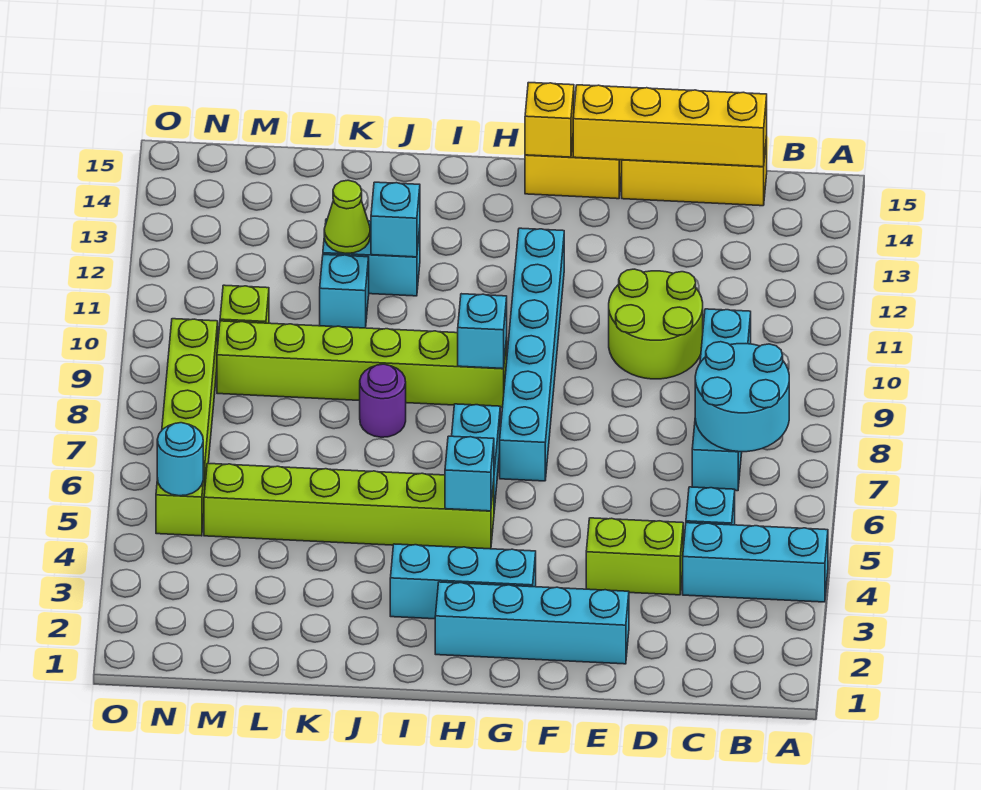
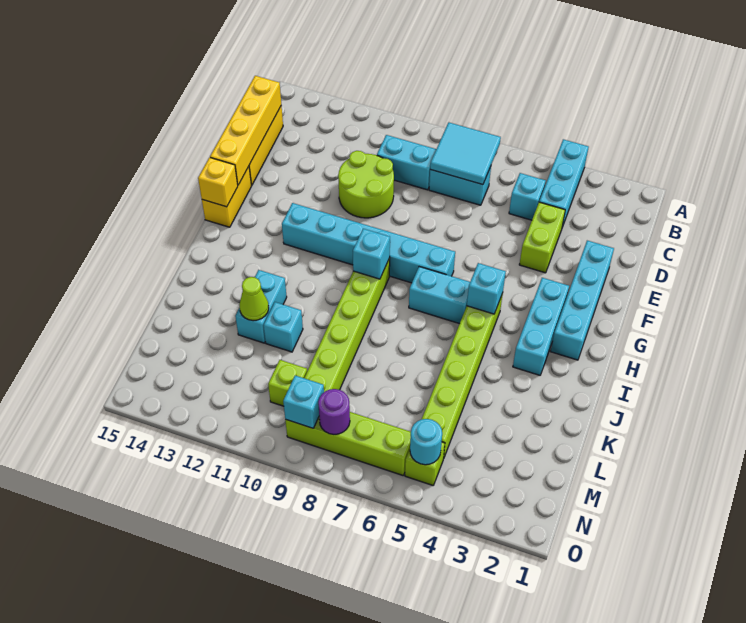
cyan 2x2 round brick [695,342,789,452] -> cyan 2x2 tile [430,123,501,185]
purple 1x1 round brick [360,364,406,437] -> purple 1x1 round brick moved to [318,389,350,434]
cyan 1x1 brick [371,182,420,257] -> cyan 1x1 brick moved to [283,376,324,428]

